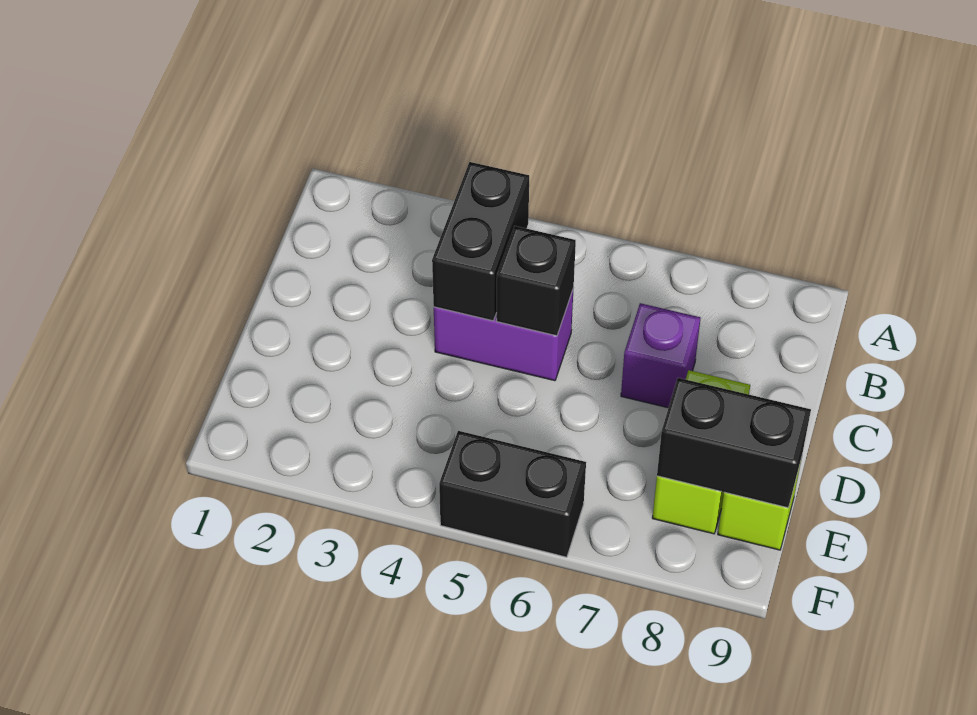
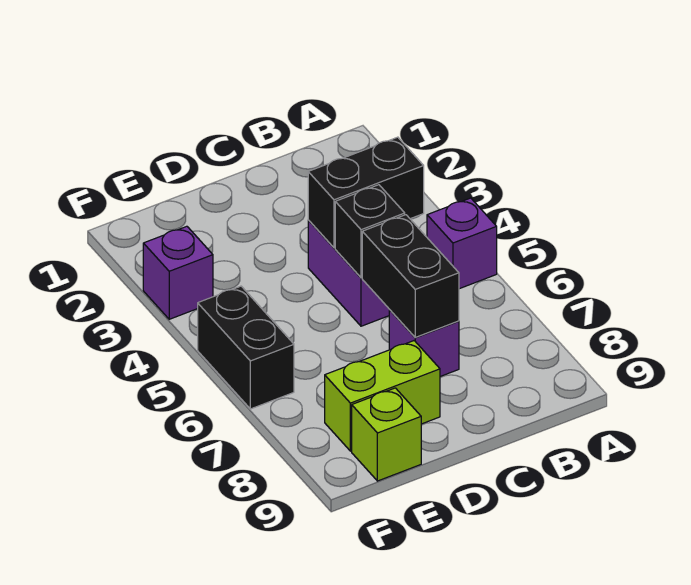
none -> purple 1x1 brick [427,198,497,289]
black 1x2 brick [657,378,811,508] -> black 1x2 brick moved to [362,215,459,337]
none -> purple 1x1 brick [143,226,213,319]

